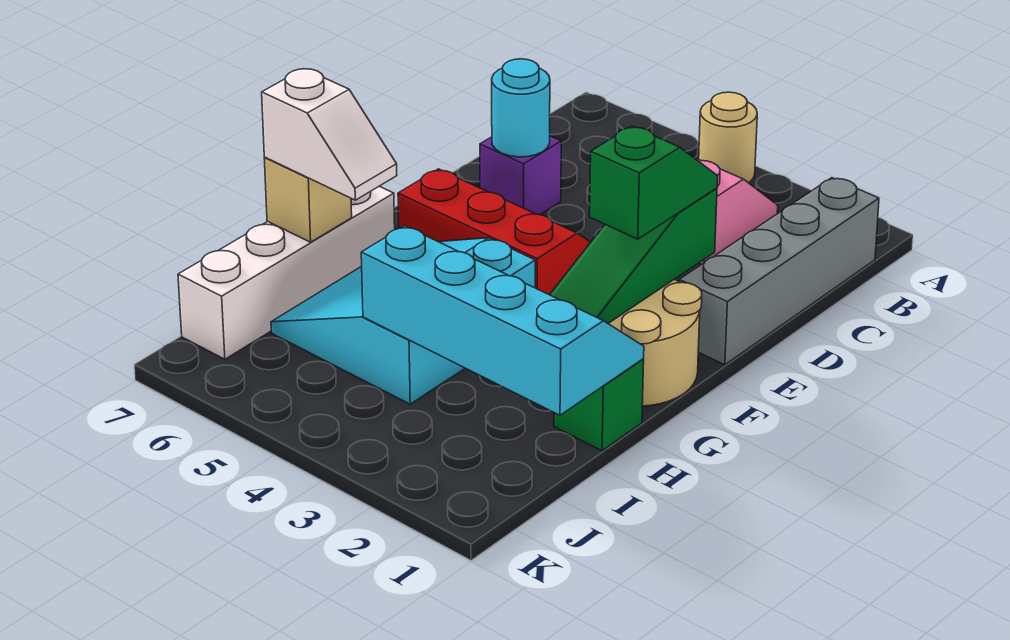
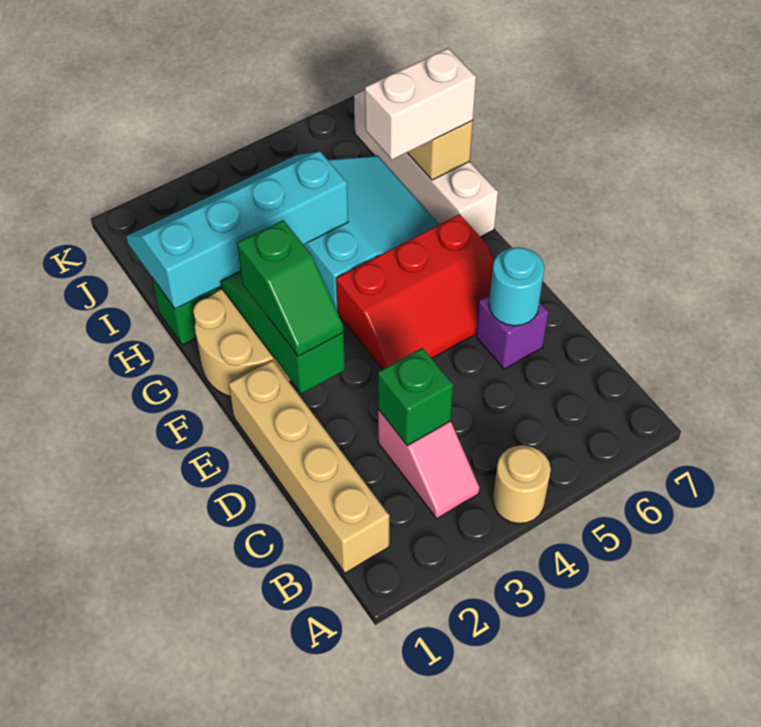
grey 1x4 brick [679,178,879,365] -> tan 1x4 brick [229,360,389,573]
none -> green 1x1 brick [378,348,453,445]
cyan 2x4 slope [361,226,644,415] -> cyan 2x4 slope turned to [126,152,348,309]
white 1x2 slope [262,69,397,200] -> white 1x2 brick [365,48,476,160]

